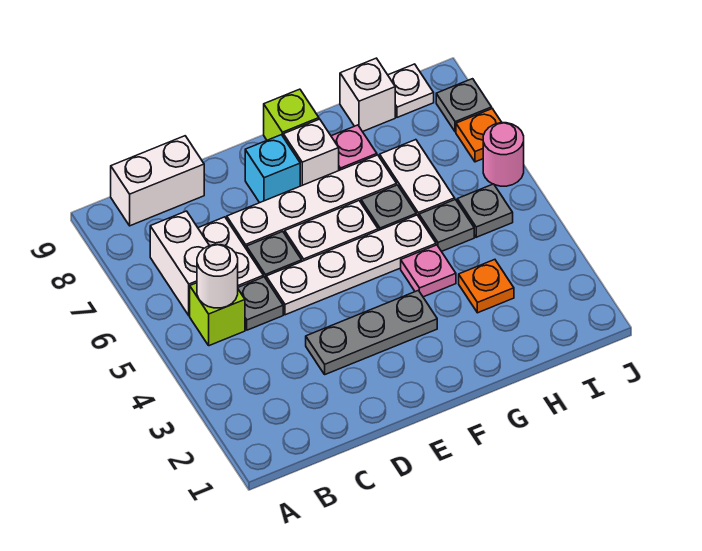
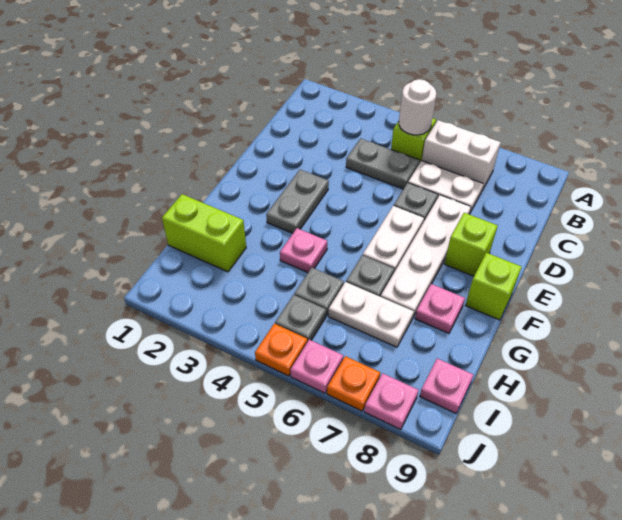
white 1x2 brick [111,136,204,226] -> none
grey 1x1 plate [238,277,283,330] -> grey 1x2 plate [346,138,420,189]
grey 1x3 plate [306,290,437,374] -> grey 1x2 plate [266,169,329,233]
white 1x4 plate [266,215,436,315] -> none
cyan 1x1 brick [245,135,300,203] -> lime 1x1 brick [445,213,498,276]
white 1x1 brick [283,119,339,186] -> none
none -> lime 1x2 brick [162,194,246,272]
orange 1x1 plate [459,260,514,313] -> orange 1x1 plate moved to [255,324,307,376]
white 1x1 brick [340,58,395,132] -> none
white 1x1 plate [388,64,434,117] -> pink 1x1 plate [420,359,473,413]
pink 1x1 round brick [483,123,524,186] -> pink 1x1 plate [290,340,343,393]
grey 1x1 plate [436,79,492,132] -> pink 1x1 plate [364,373,419,430]

